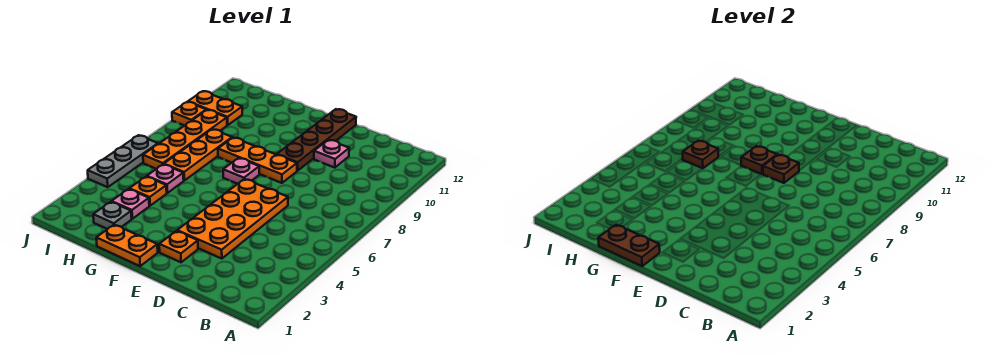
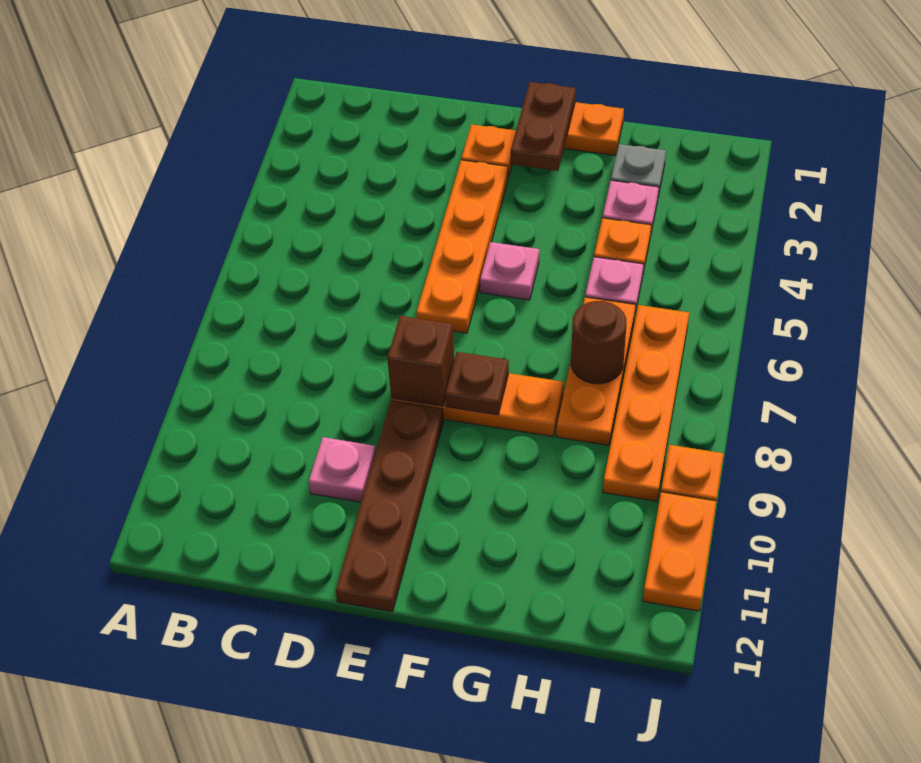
orange 2x4 plate [177,179,288,259] -> orange 1x4 plate [416,160,508,333]
brown 1x1 plate [763,155,799,183] -> brown 1x1 brick [387,316,454,406]
brown 1x2 plate [598,225,660,266] -> brown 1x2 plate turned to [511,82,576,171]
pink 1x1 plate [223,158,259,184] -> pink 1x1 plate moved to [480,242,539,300]
brown 1x1 plate [683,141,718,169] -> brown 1x1 round brick [571,301,626,384]
orange 1x2 plate [188,91,242,125] -> orange 1x2 plate turned to [643,492,716,611]
grey 1x3 plate [88,135,158,187] -> none

